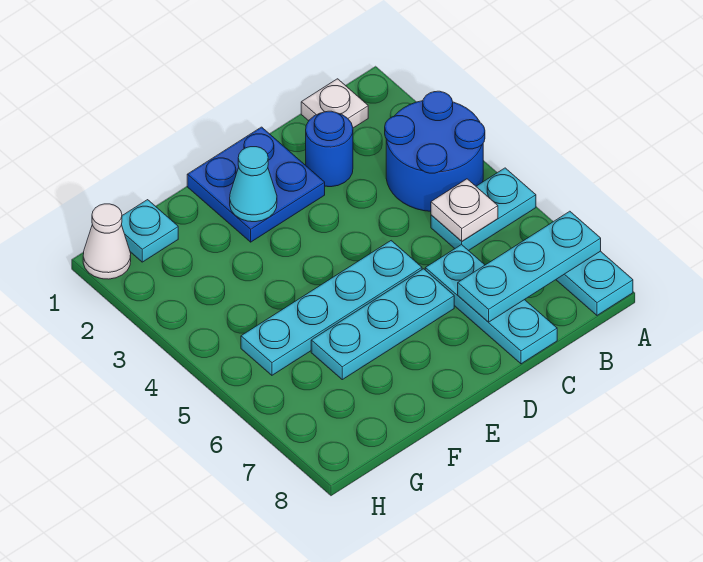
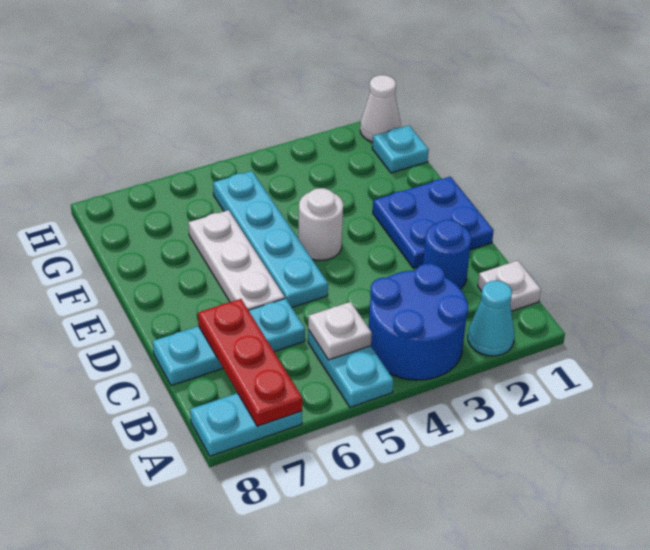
cyan 1x3 plate [458,211,601,322] -> red 1x3 plate [198,299,302,426]
cyan 1x3 plate [311,269,454,380] -> white 1x3 plate [189,210,285,310]
cyan 1x1 cone [230,147,277,222] -> cyan 1x1 cone moved to [468,281,515,356]
none -> white 1x1 round brick [299,188,343,260]

